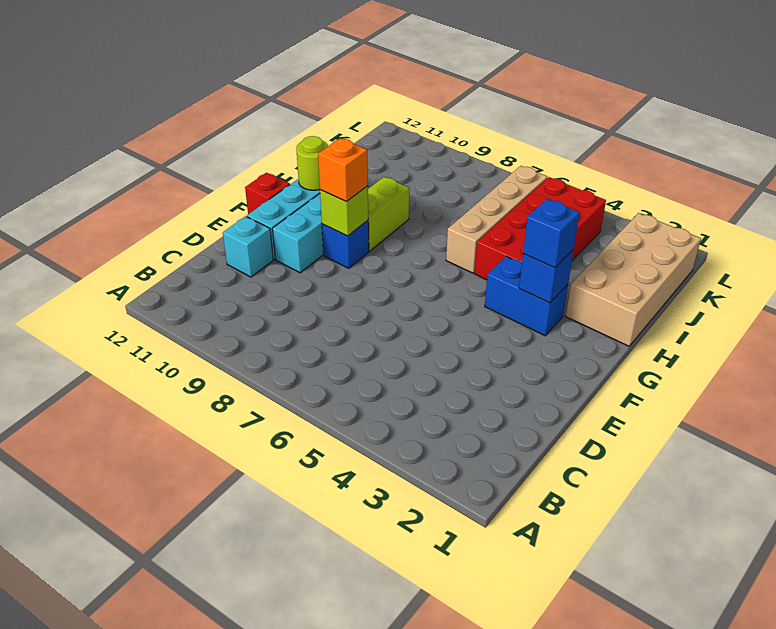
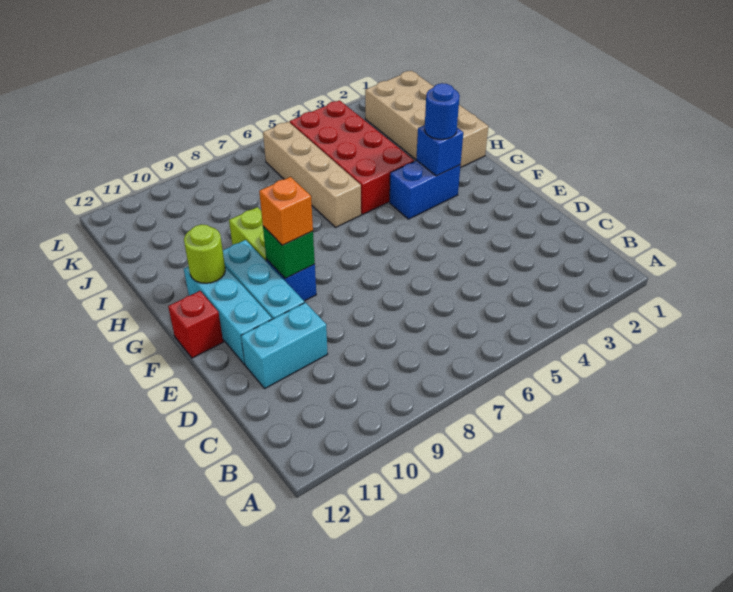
cyan 1x1 brick [223,216,273,277] -> cyan 1x2 brick [241,302,328,388]
lime 1x1 brick [320,186,368,236] -> green 1x1 brick [263,226,315,278]
blue 1x1 brick [523,199,579,268] -> blue 1x1 round brick [425,83,460,139]

